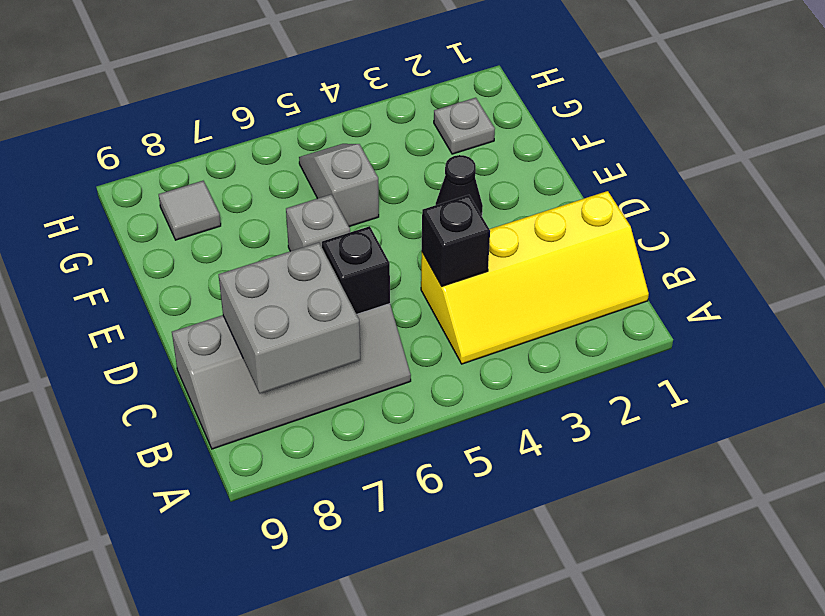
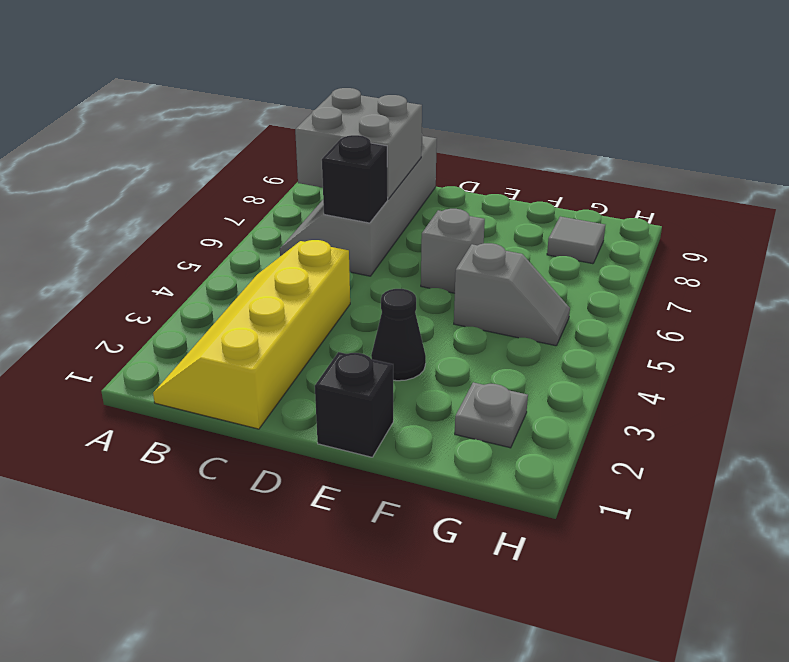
black 1x1 brick [422,195,490,286] -> black 1x1 brick moved to [315,352,393,457]

